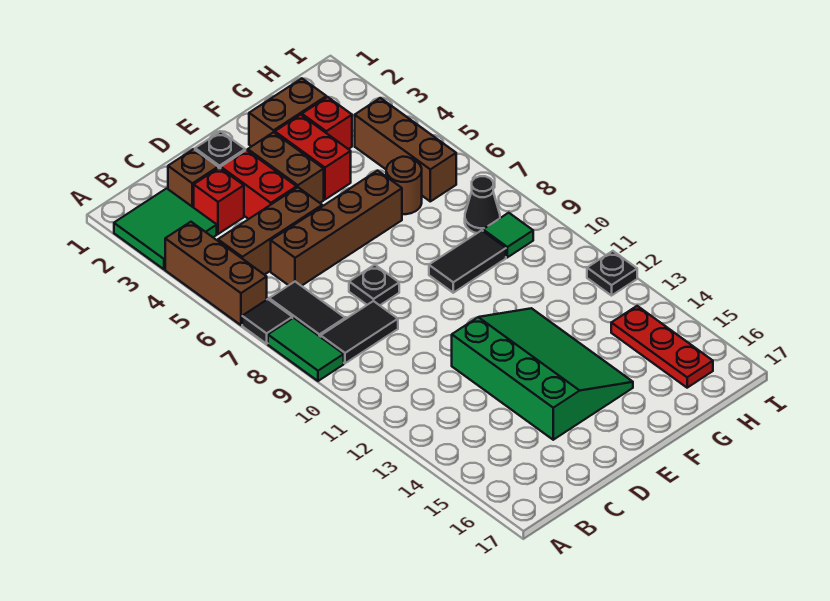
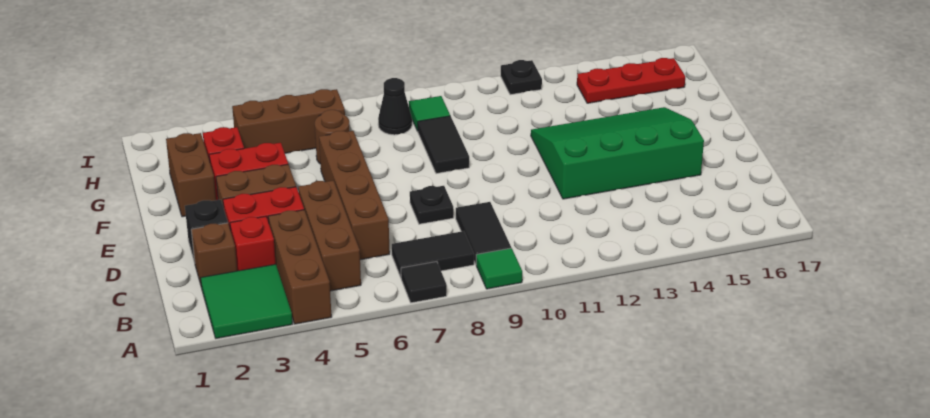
brown 1x3 brick [165,222,267,325] -> brown 1x3 brick turned to [268,210,332,324]
green 1x2 tile [268,318,344,381] -> green 1x1 tile [476,248,522,289]

